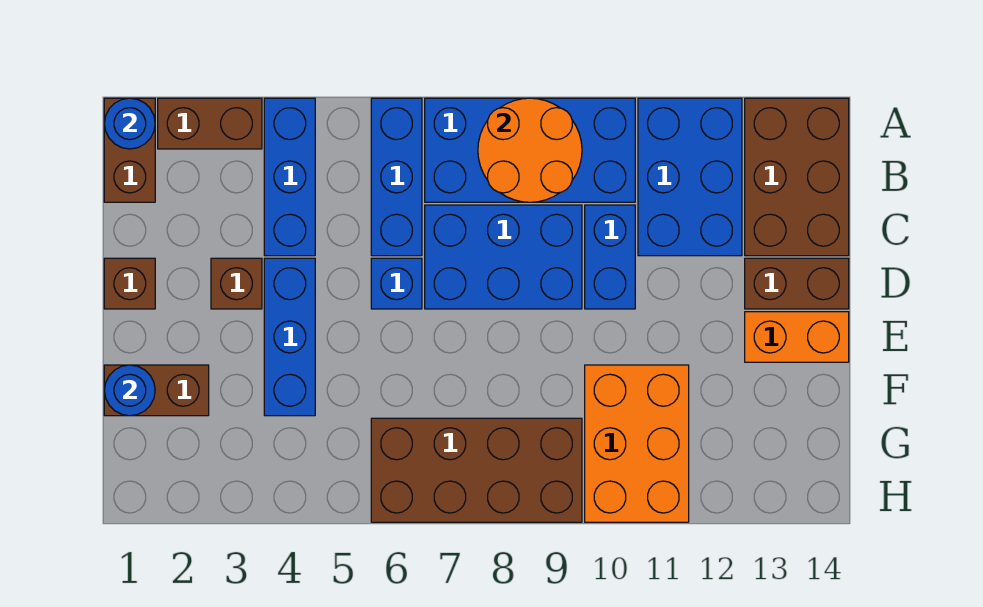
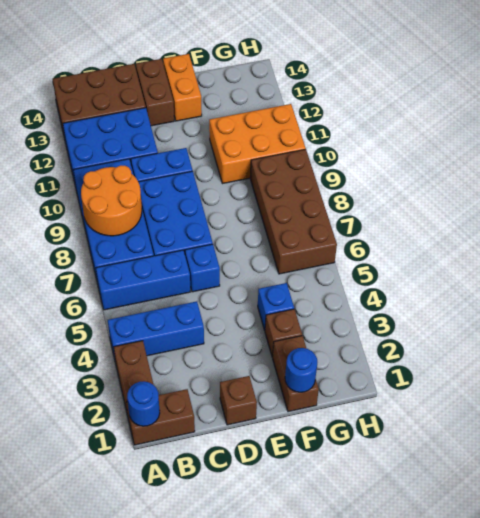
brown 1x1 brick [211,258,262,309] -> brown 1x1 brick moved to [265,309,302,357]
blue 1x3 brick [264,258,315,416] -> blue 1x1 brick [258,283,294,330]

